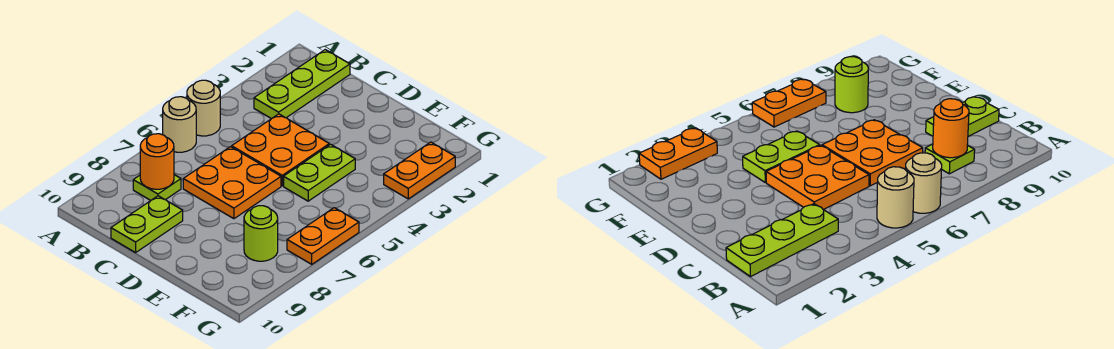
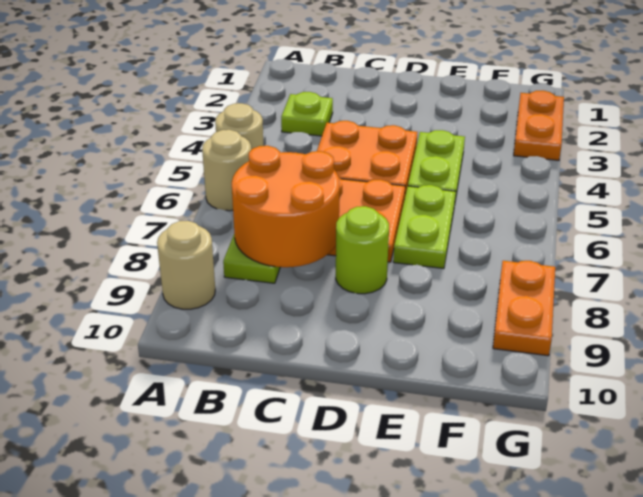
none -> tan 1x1 round brick [157,221,215,309]
lime 1x3 plate [254,50,350,119] -> lime 1x1 plate [281,92,333,136]
orange 1x1 round brick [140,134,174,189] -> orange 2x2 round brick [232,146,339,267]
lime 1x2 plate [111,196,183,253] -> lime 1x2 plate moved to [393,185,456,269]
lime 1x1 round brick [244,206,278,261] -> lime 1x1 round brick moved to [336,206,389,294]
orange 1x2 plate [287,208,359,264] -> orange 1x2 plate moved to [493,261,555,356]

